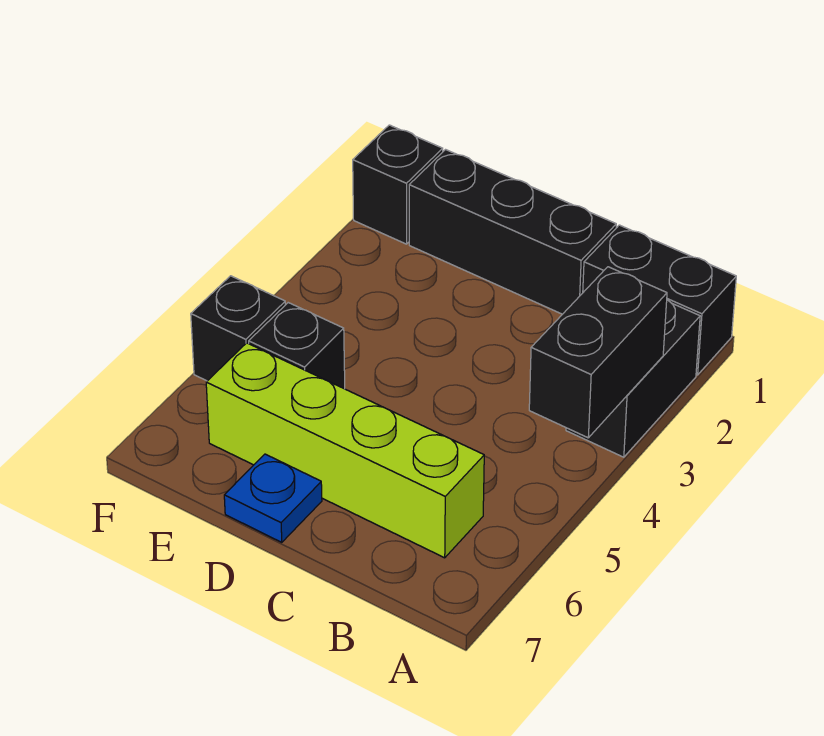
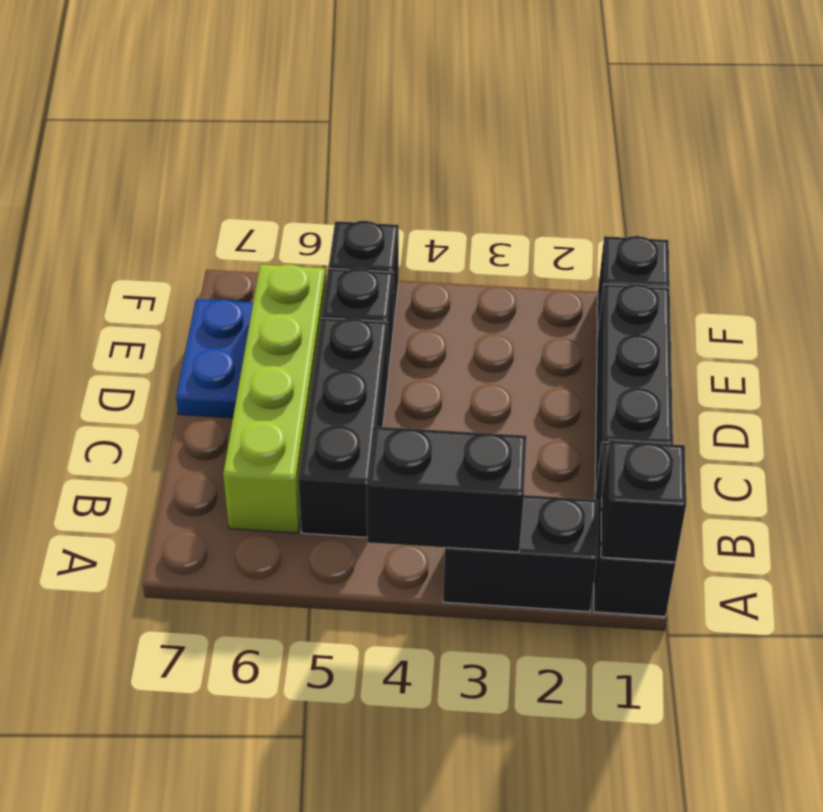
none -> black 1x1 brick [601,441,686,562]
none -> black 1x3 brick [298,318,388,537]
blue 1x1 plate [224,454,322,542] -> blue 1x2 plate [176,299,253,418]

